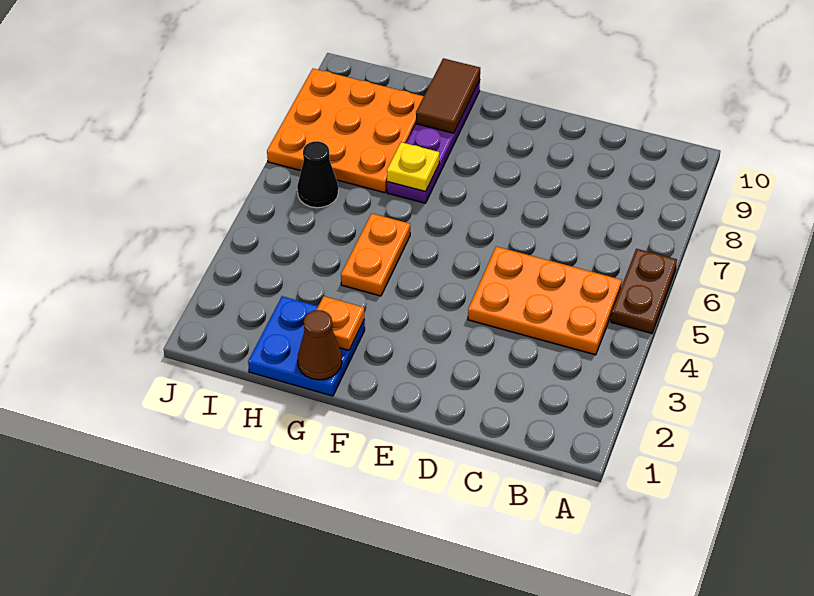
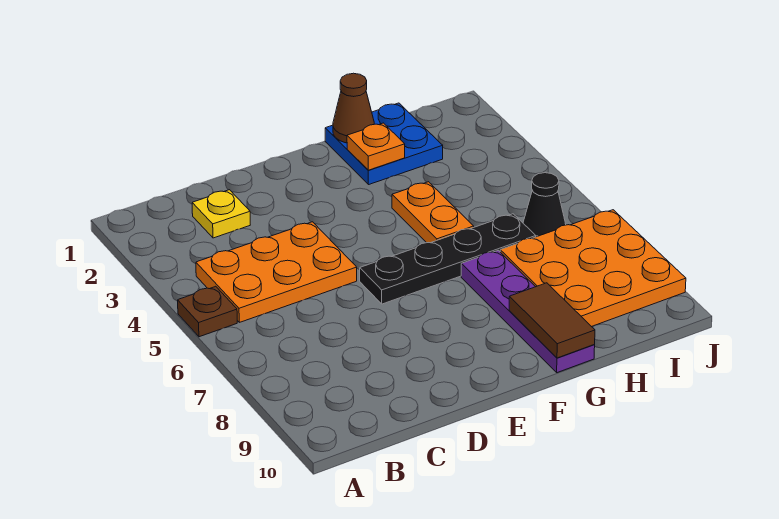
brown 1x2 plate [611,249,677,333] -> brown 1x1 plate [178,286,237,337]
none -> black 1x4 plate [360,214,536,304]
yellow 1x1 plate [387,142,439,191] -> yellow 1x1 plate moved to [192,190,250,238]

